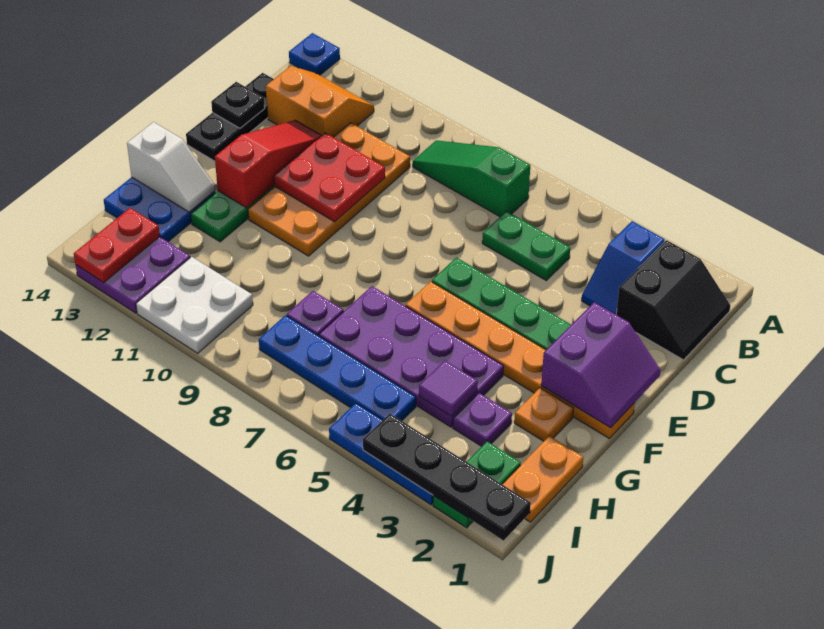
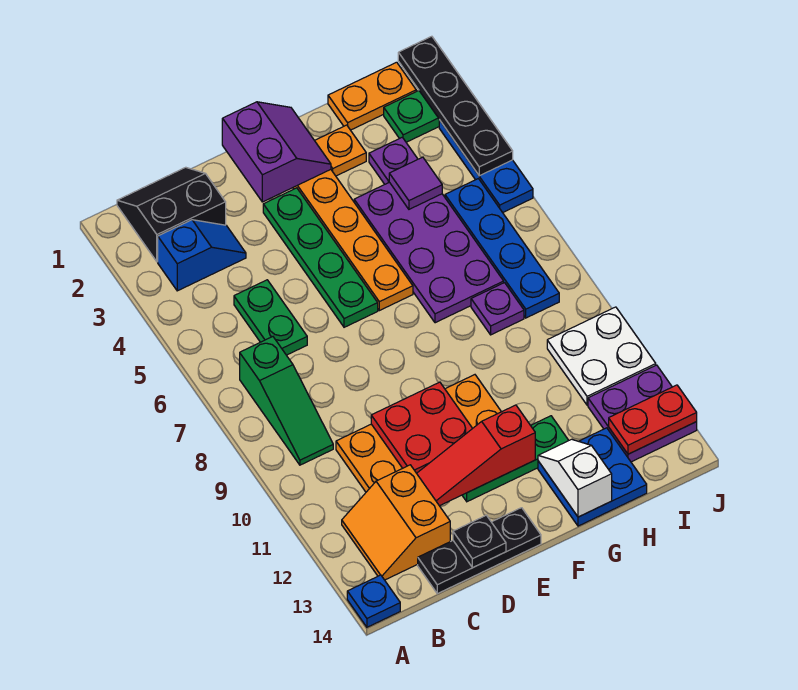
purple 2x2 slope [541,302,660,428] -> purple 2x2 slope turned to [222,102,331,202]

